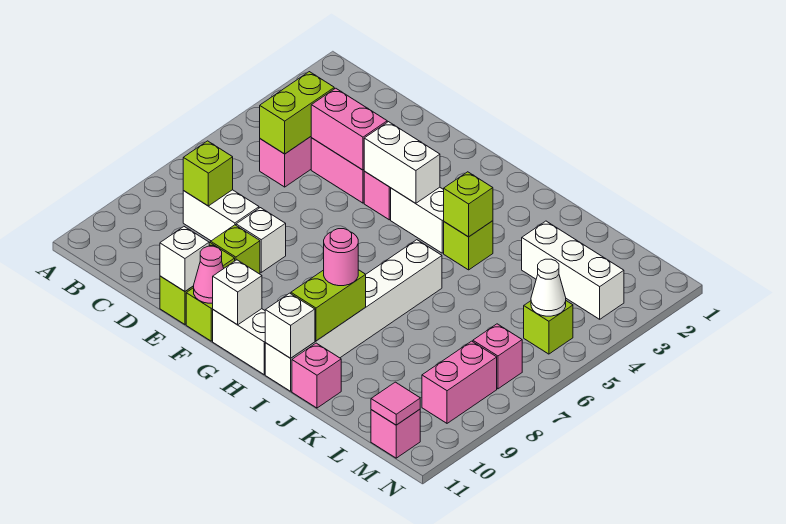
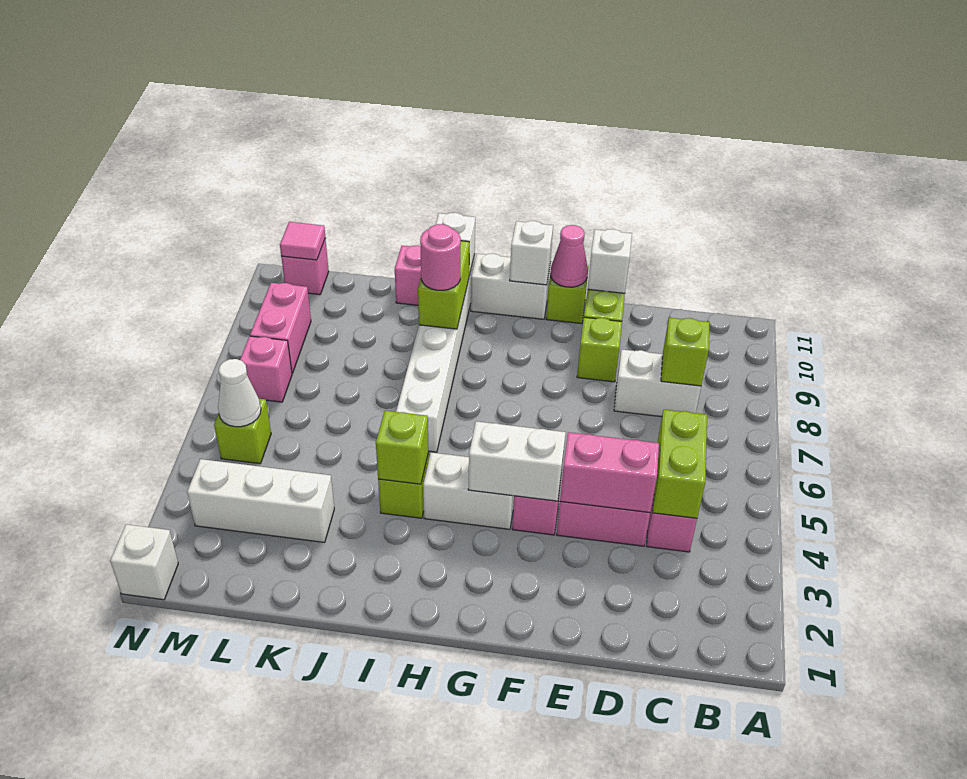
white 1x1 brick [236,208,286,272] -> white 1x1 brick moved to [110,524,178,600]

